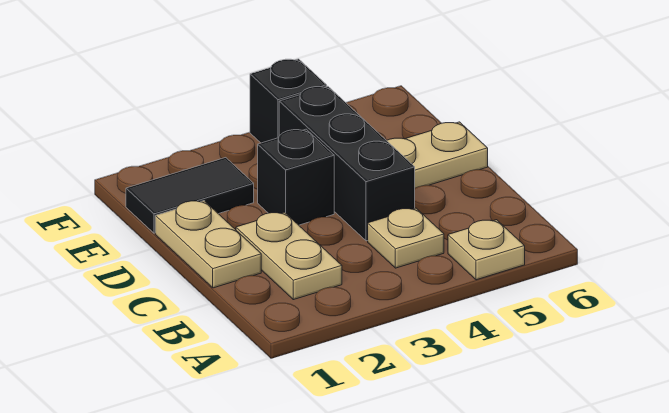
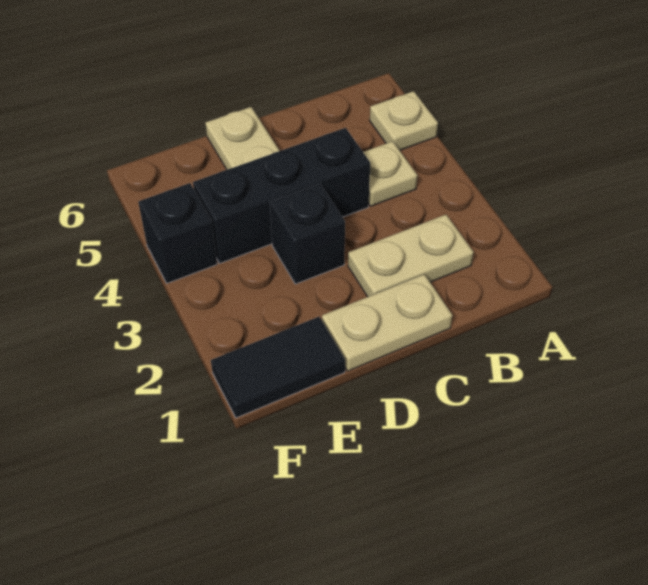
black 1x2 tile [126,158,254,233] -> black 1x2 tile turned to [211,317,345,418]

